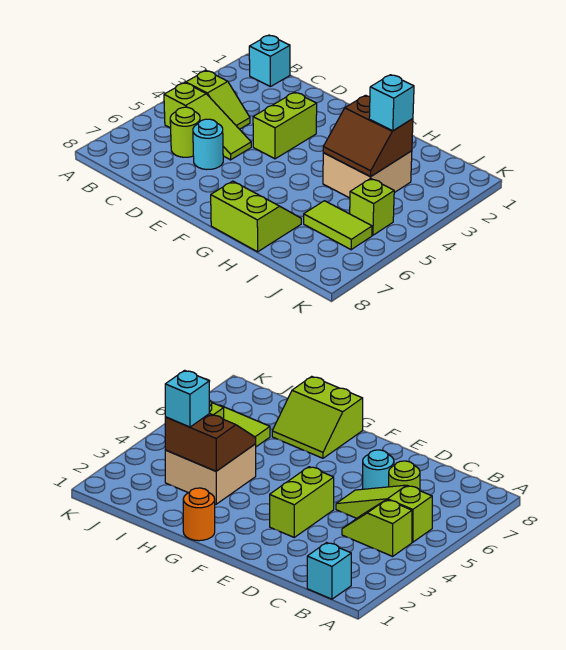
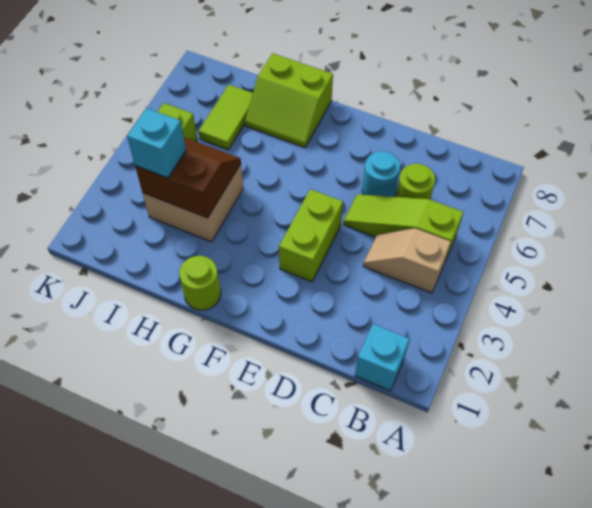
lime 1x2 slope [186,71,250,129] -> tan 1x2 slope [363,228,451,293]
orange 1x1 round brick [183,488,215,541] -> lime 1x1 round brick [179,256,221,310]
lime 1x2 tile [304,201,372,250] -> lime 1x2 tile turned to [198,85,253,150]

